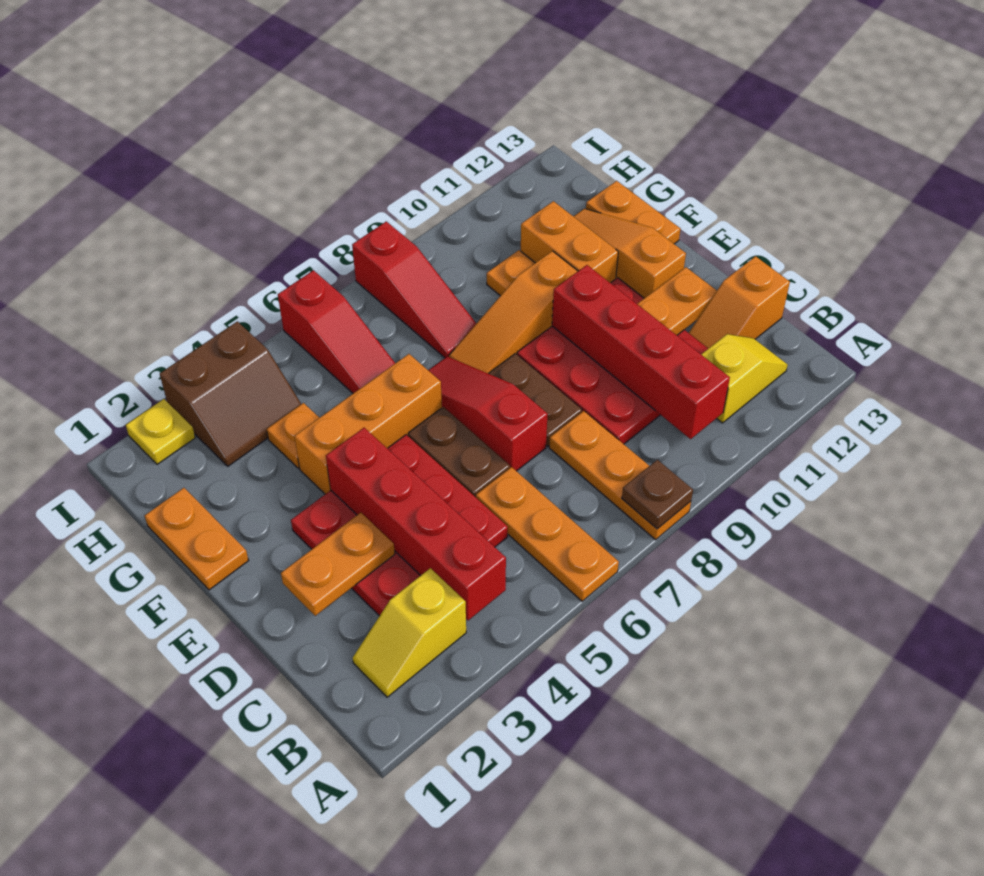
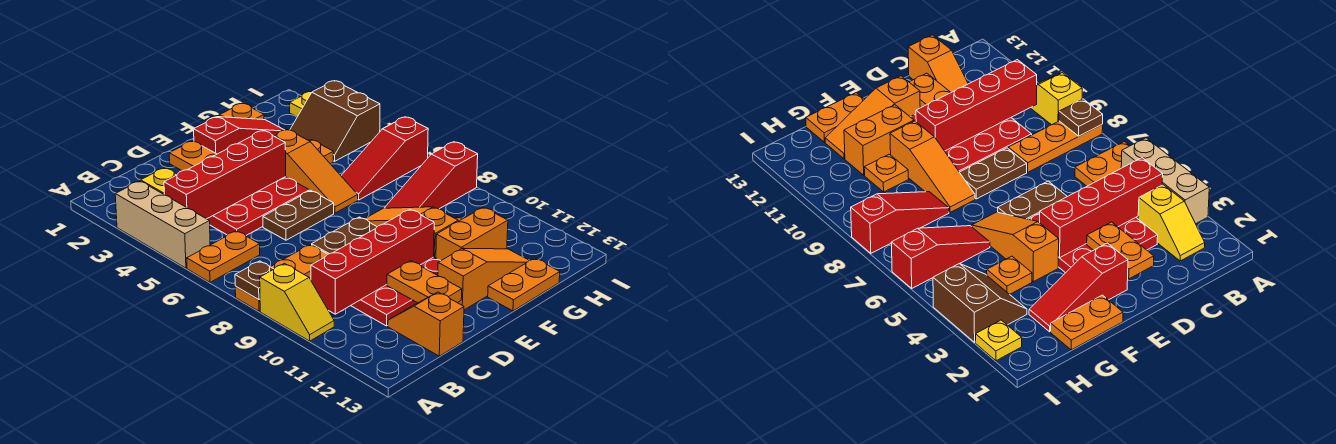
none -> tan 1x3 brick [115,181,210,268]
orange 1x3 plate [476,467,619,601] -> orange 1x2 plate [187,231,260,282]
yellow 1x2 slope [701,334,788,423] -> yellow 1x2 slope moved to [260,263,334,341]
red 1x3 slope [428,357,548,471] -> red 1x3 slope moved to [194,117,284,154]
orange 1x3 brick [294,354,442,494] -> orange 1x3 slope [274,129,358,213]

